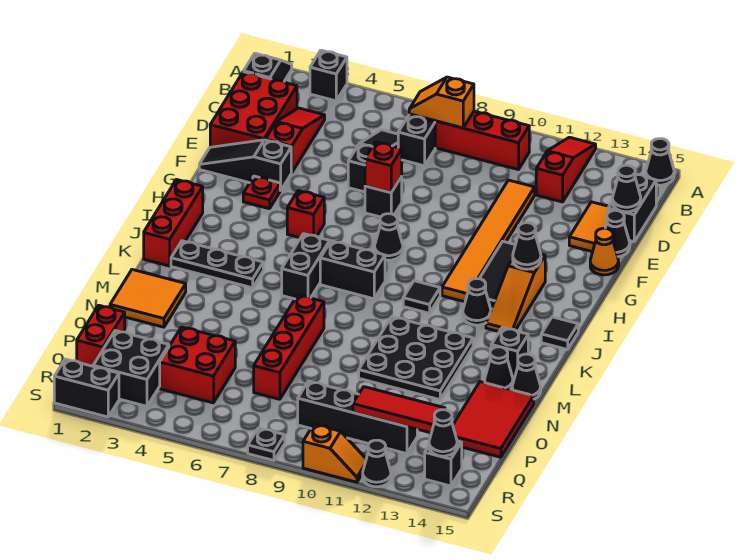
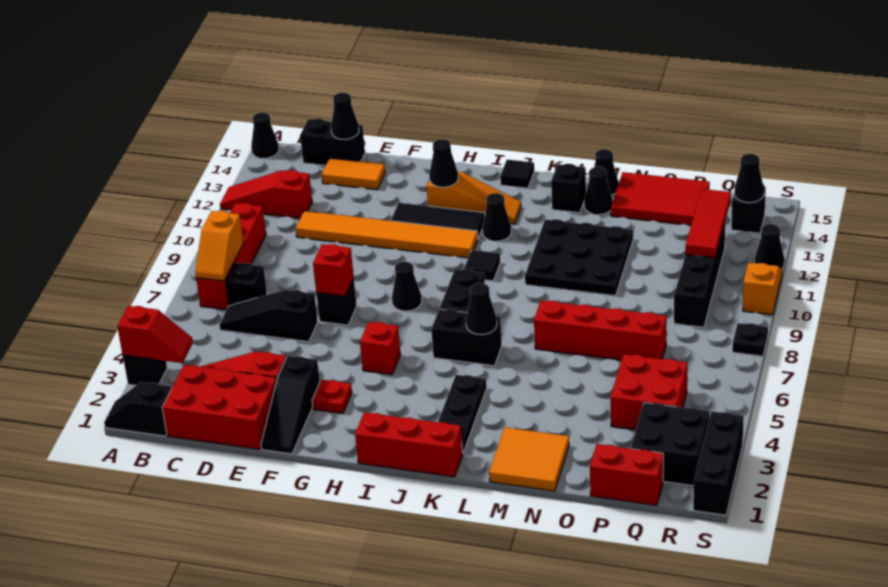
none -> red 1x2 slope [117,306,193,363]
black 1x1 cone [605,210,630,257] -> black 1x1 cone moved to [466,283,497,335]
orange 1x1 cone [590,228,619,275] -> none
black 1x2 brick [54,359,119,417] -> black 1x3 brick [693,411,744,515]

